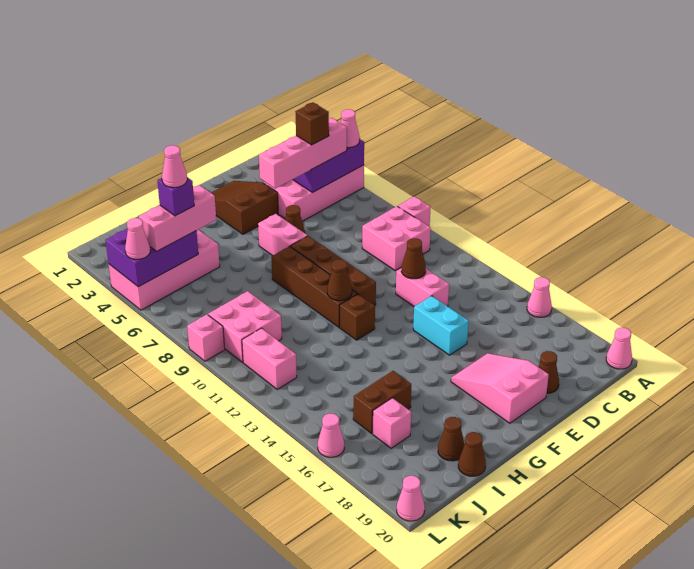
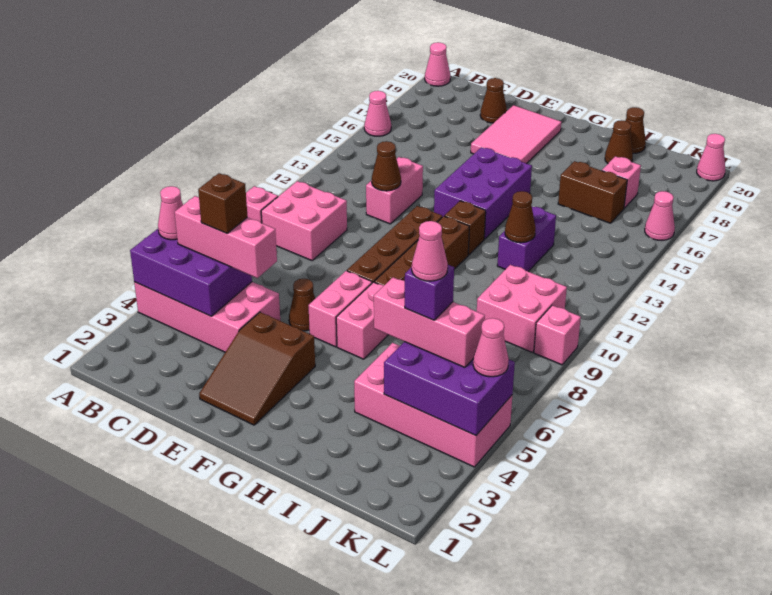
pink 1x4 brick [259,118,347,189] -> pink 1x3 brick [175,196,277,278]
cyan 1x2 brick [413,296,469,355] -> none
pink 2x3 slope [451,353,549,423] -> pink 2x3 tile [471,105,561,164]
none -> purple 2x3 brick [434,147,532,239]
brown 1x1 cone [327,259,352,301] -> brown 1x1 cone moved to [505,191,536,243]
none -> purple 1x2 brick [497,206,556,272]
pink 1x2 brick [242,328,297,389] -> pink 1x2 brick moved to [336,282,388,359]

